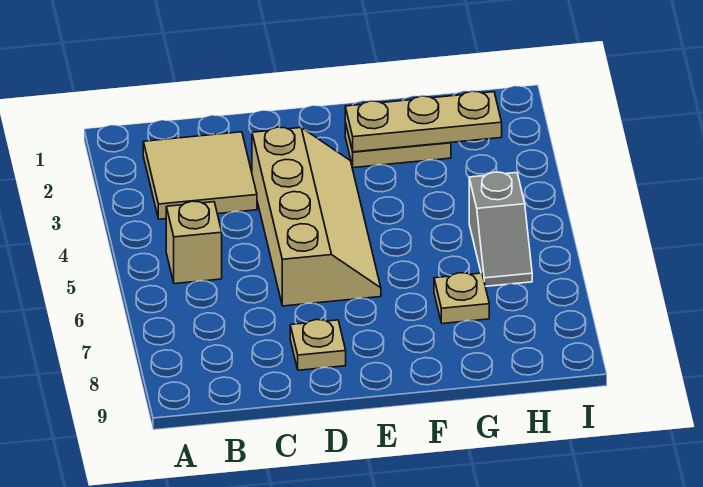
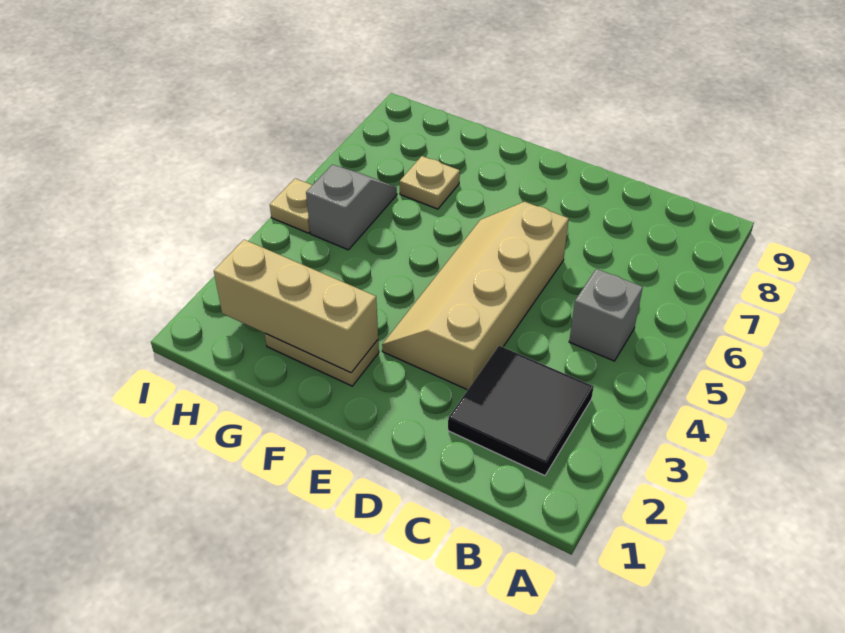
tan 2x2 tile [143,132,257,219] -> black 2x2 tile [448,346,594,476]
tan 1x1 brick [166,201,222,284] -> grey 1x1 brick [569,269,643,361]
tan 1x1 plate [290,320,346,370] -> tan 1x1 plate moved to [270,179,312,233]
tan 1x3 plate [345,91,502,152] -> tan 1x3 brick [214,240,378,373]

